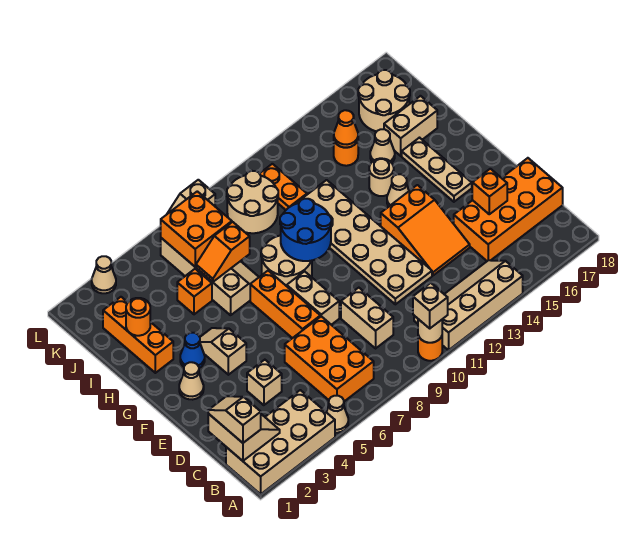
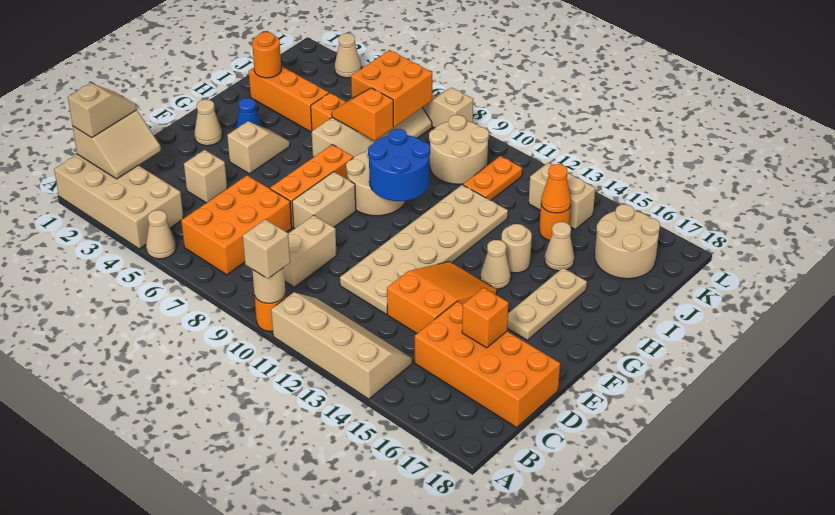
orange 2x3 slope [381,185,470,275] -> orange 2x3 slope turned to [387,261,497,333]
orange 1x3 brick [103,297,173,373] -> orange 1x3 brick turned to [249,66,329,132]
tan 1x2 brick [384,96,437,156] -> tan 1x2 brick moved to [529,163,595,229]

